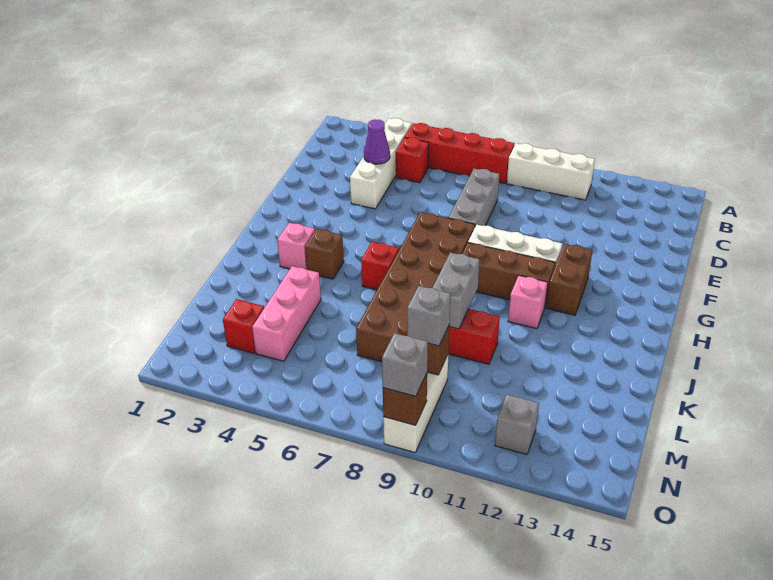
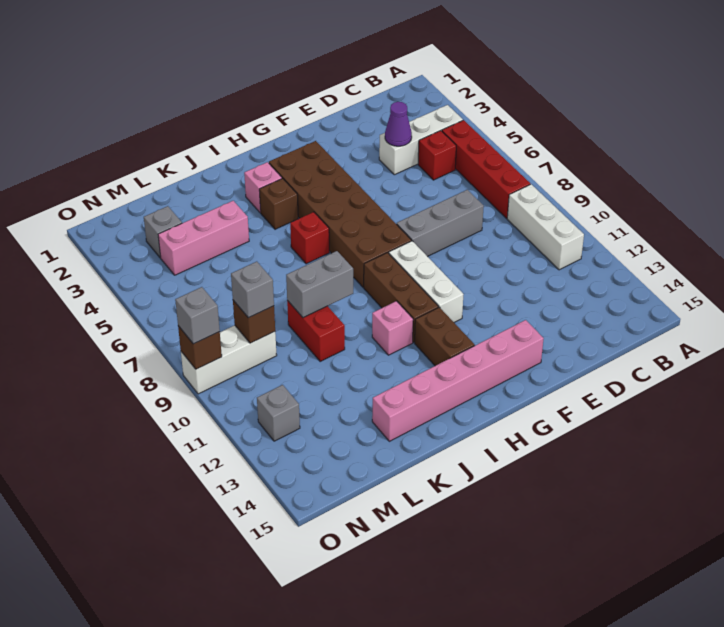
white 1x4 brick [350,118,412,209] -> white 1x3 brick [379,105,463,175]
none -> pink 1x6 brick [372,320,544,441]
brown 2x6 brick [356,212,475,362] -> brown 2x6 brick turned to [269,141,411,287]
brown 1x2 brick [546,244,593,315] -> brown 1x2 brick turned to [415,307,475,366]
red 1x1 brick [223,299,264,353] -> grey 1x1 brick [144,206,182,258]

